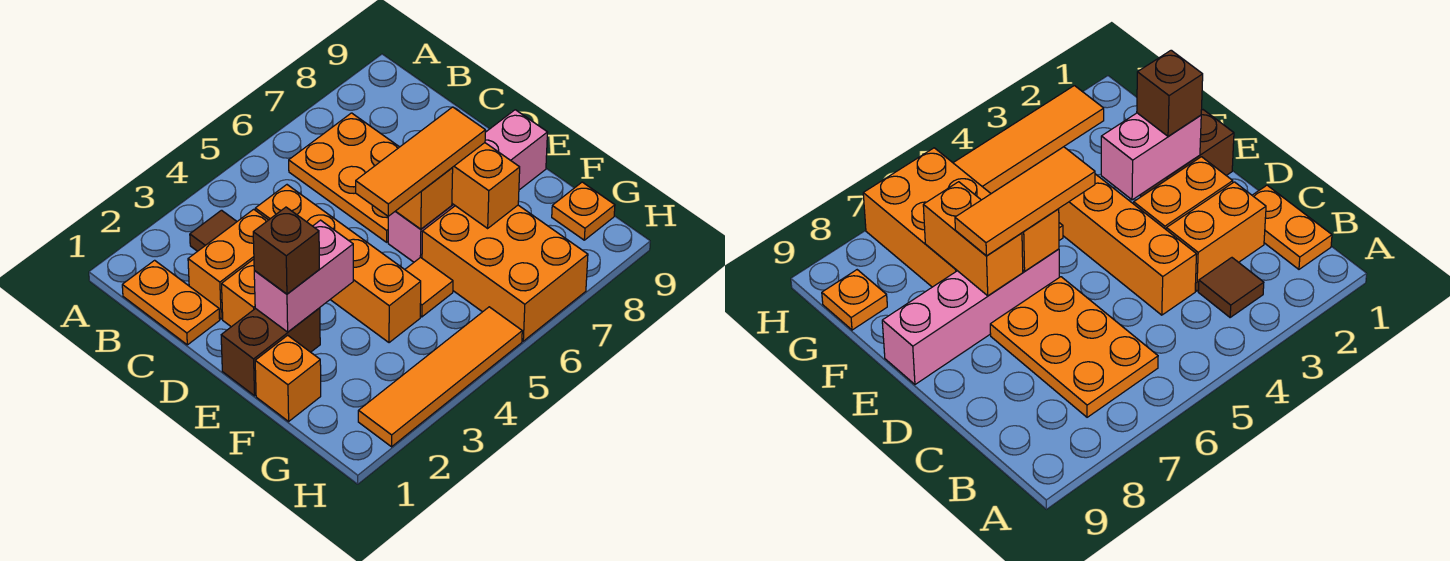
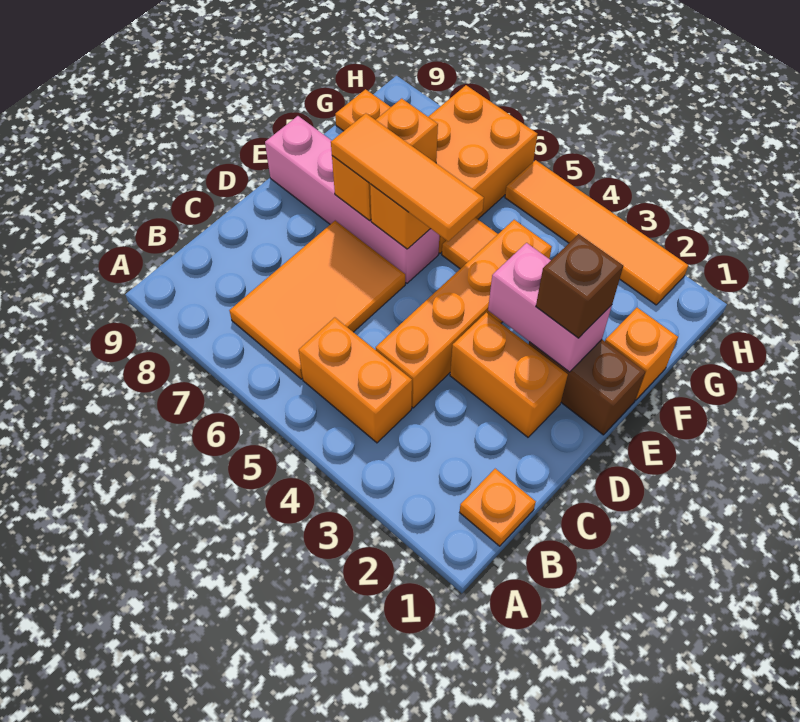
orange 1x2 plate [122,260,220,345] -> orange 1x1 plate [460,469,536,546]
brown 1x1 tile [190,210,237,251] -> none
orange 2x3 plate [289,113,399,242] -> orange 2x3 tile [229,221,405,379]
orange 1x2 brick [188,209,268,319] -> orange 1x2 brick moved to [299,318,412,443]

